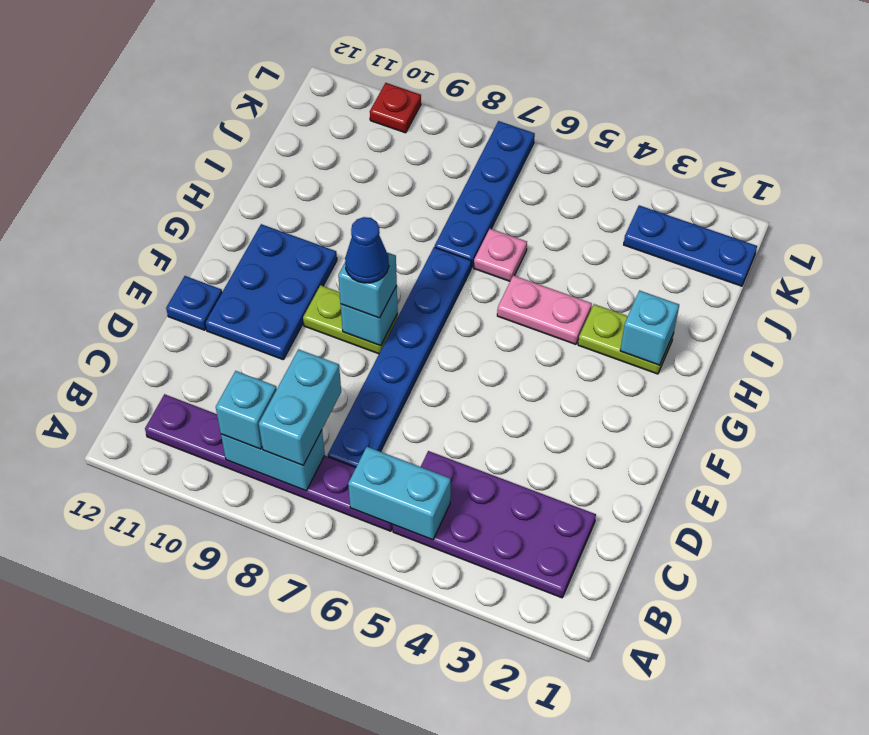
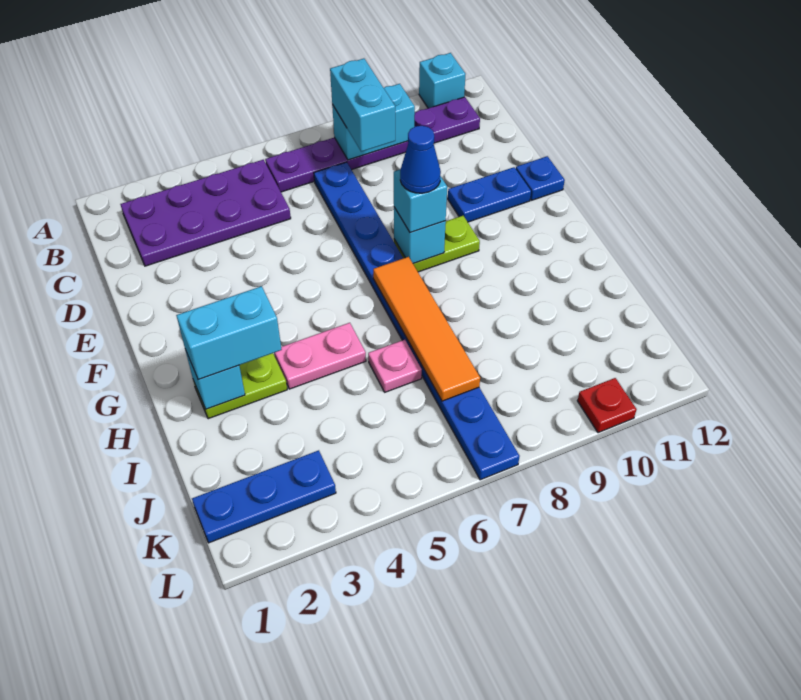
cyan 1x2 brick [348,447,451,540] -> cyan 1x2 brick moved to [176,286,282,380]
cyan 1x1 brick [216,371,277,449] -> cyan 1x1 brick moved to [419,53,465,108]
blue 2x3 plate [205,224,337,359] -> blue 1x2 plate [448,167,531,222]
none -> orange 1x4 tile [373,257,480,401]

